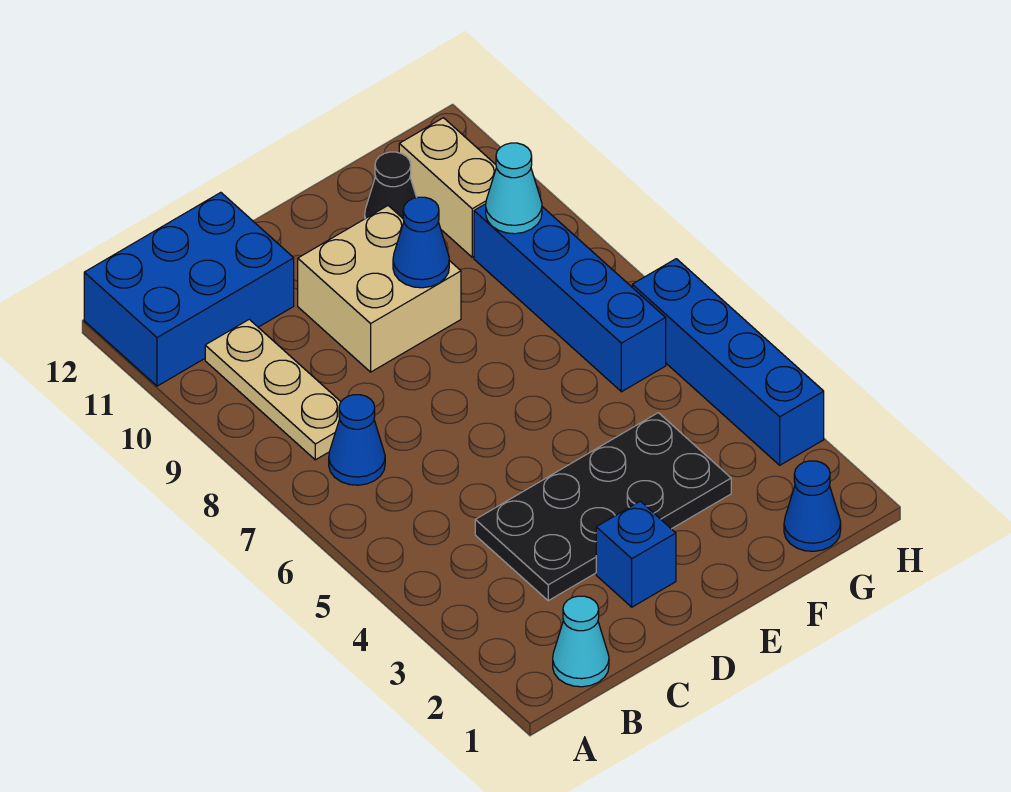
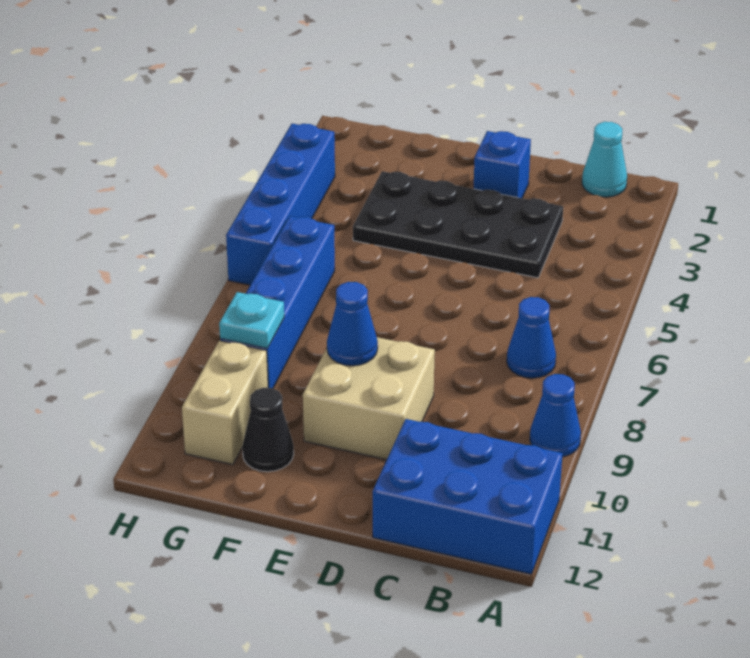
tan 1x3 plate [205,319,341,460] -> none
blue 1x1 cone [784,461,841,551] -> blue 1x1 cone moved to [530,374,581,457]
cyan 1x1 cone [486,143,542,234] -> cyan 1x1 plate [219,292,284,348]

